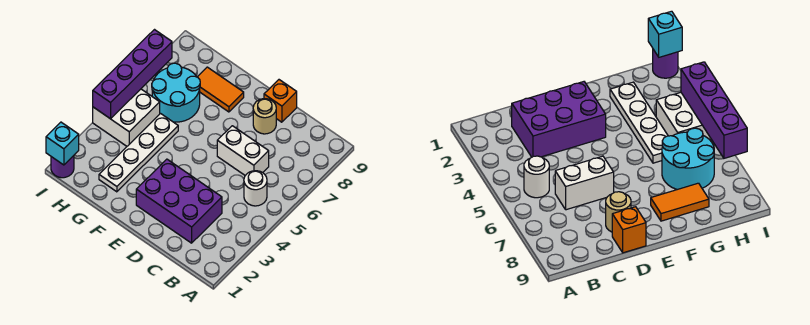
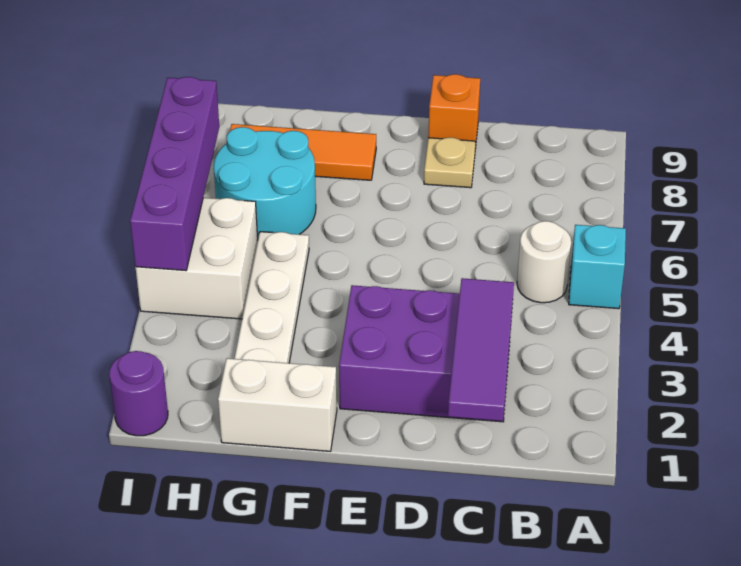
none -> purple 1x3 tile [448,278,514,421]
white 1x2 brick [217,126,269,176] -> white 1x2 brick moved to [218,358,337,451]
tan 1x1 round brick [253,99,276,134] -> tan 1x1 plate [424,137,476,188]
orange 1x2 tile [198,67,244,112] -> orange 1x3 tile [230,124,376,180]
cyan 1x1 brick [46,122,79,165] -> cyan 1x1 brick moved to [569,225,626,309]

